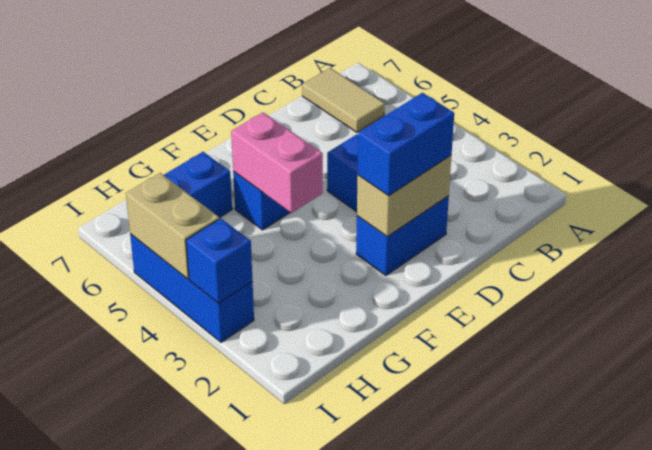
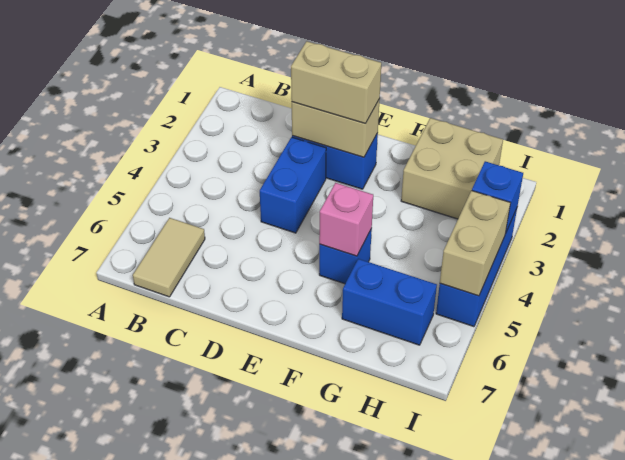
blue 1x2 brick [358,93,454,196] -> tan 1x2 brick [291,41,381,124]
pink 1x2 brick [231,113,323,213] -> pink 1x1 brick [319,183,373,256]
none -> tan 2x2 brick [401,118,503,219]

